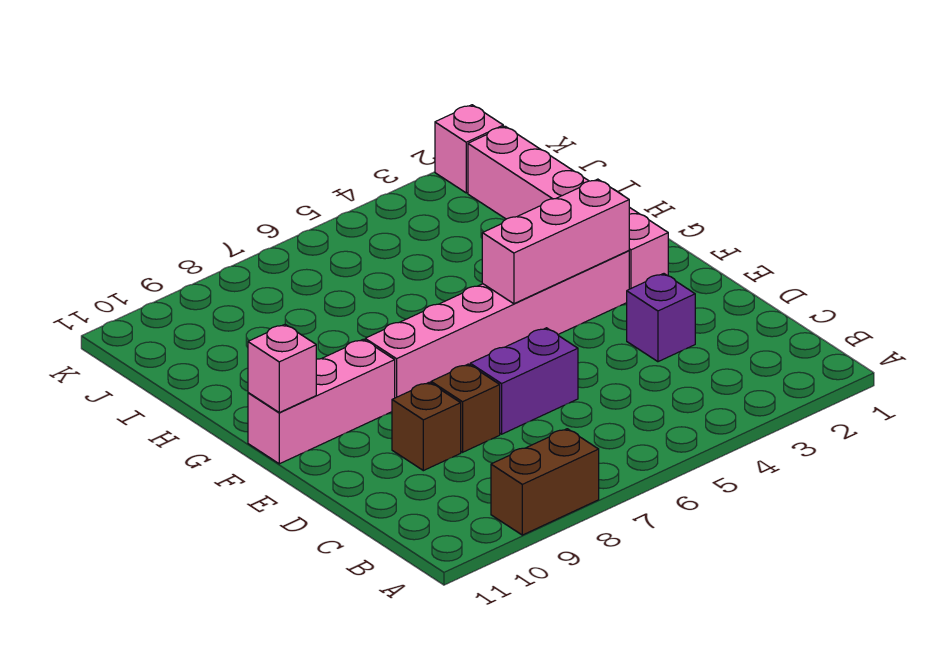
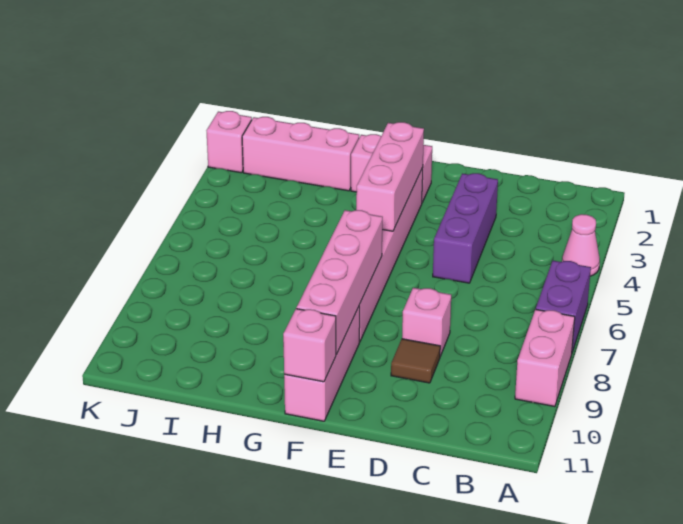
none -> pink 1x1 cone [562,214,600,276]
brown 1x2 brick [491,429,599,535] -> pink 1x2 brick [515,309,575,407]
purple 1x1 brick [627,274,695,362] -> purple 1x3 brick [433,173,498,283]
purple 1x2 brick [470,328,578,434] -> purple 1x2 brick moved to [536,261,591,352]
brown 1x1 brick [431,364,500,452] -> pink 1x1 brick [402,288,451,356]
brown 1x1 brick [392,382,461,471] -> brown 1x1 tile [391,339,440,383]
none -> pink 1x4 brick [296,210,383,355]

